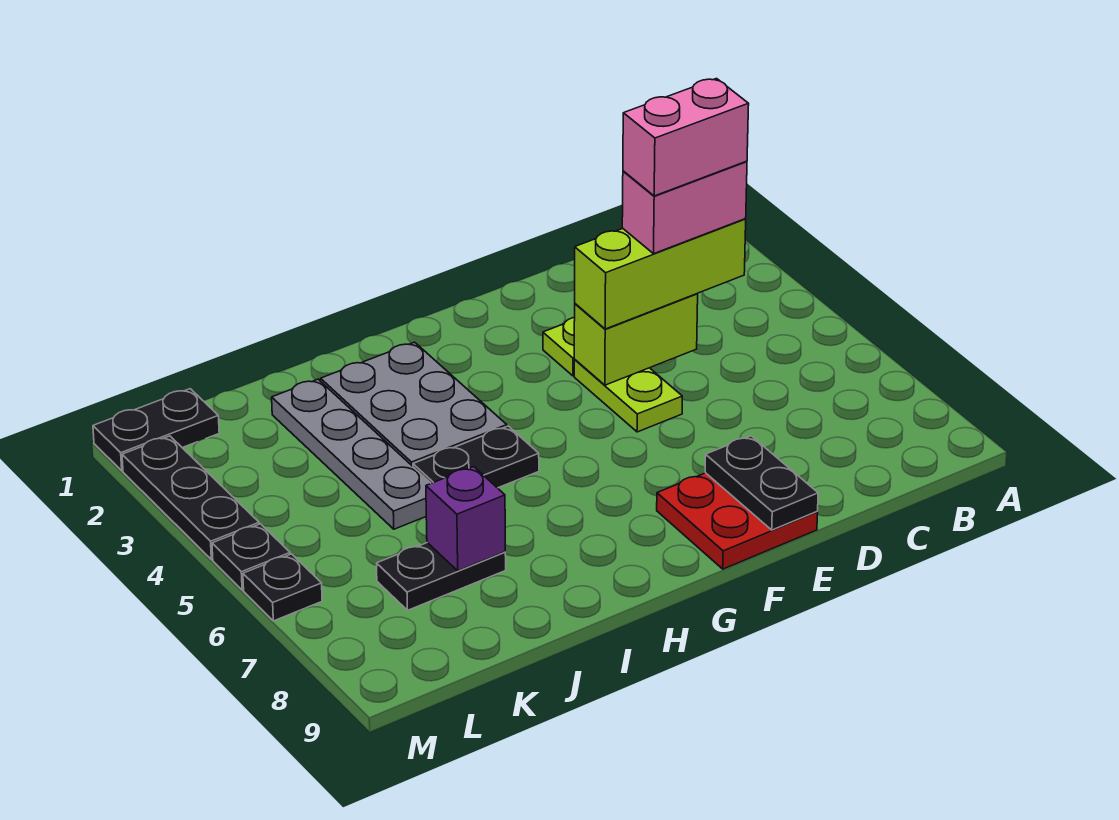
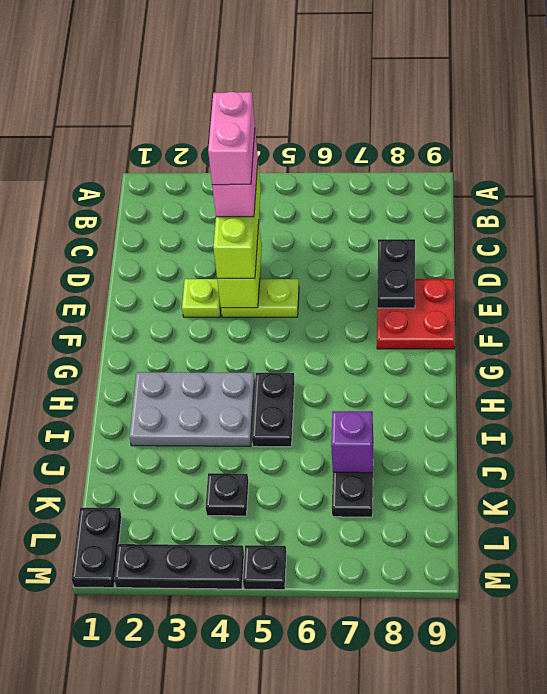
black 1x2 plate [705,436,818,530] -> black 1x2 plate turned to [377,239,415,308]
grey 1x4 plate [272,379,431,529] -> none
black 1x1 plate [243,554,322,621] -> black 1x1 plate moved to [206,473,249,516]

